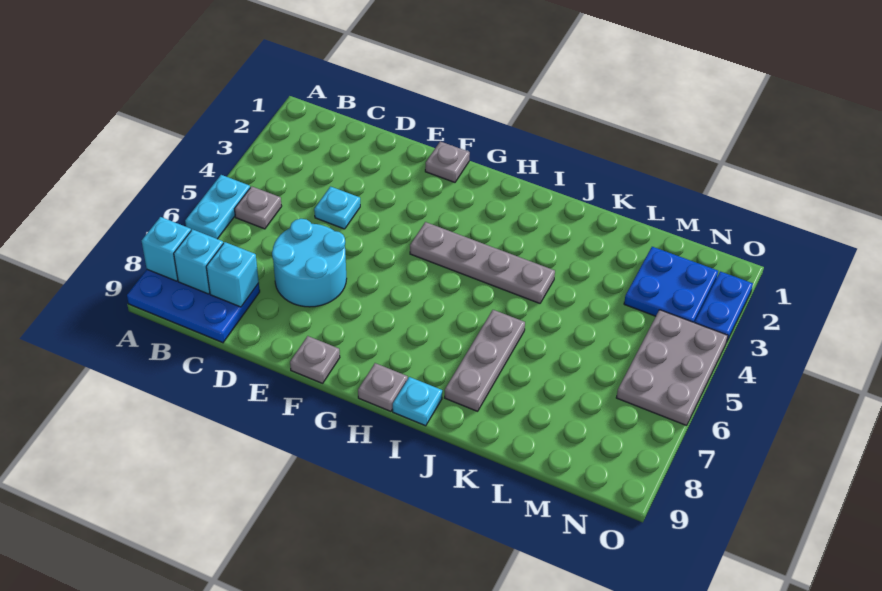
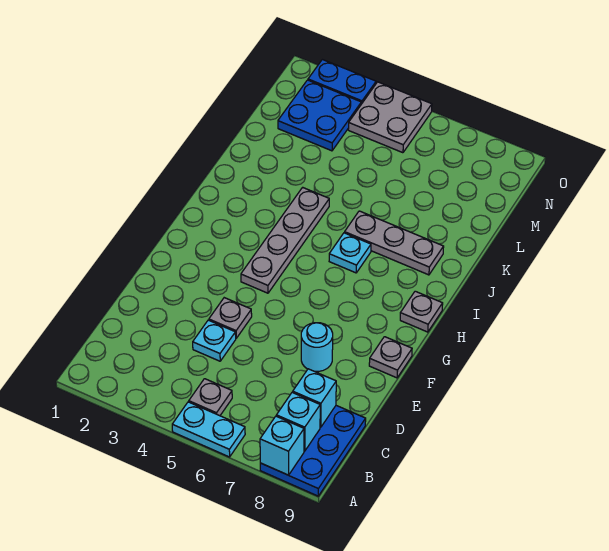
cyan 2x2 round brick [272,219,347,307] -> cyan 1x1 round brick [301,323,333,371]
grey 1x1 plate [425,141,470,182] -> grey 1x1 plate moved to [209,298,252,338]
cyan 1x1 plate [393,377,442,426] -> cyan 1x1 plate moved to [329,233,371,273]
grey 2x3 plate [616,310,728,426] -> grey 2x2 plate [348,82,432,153]

